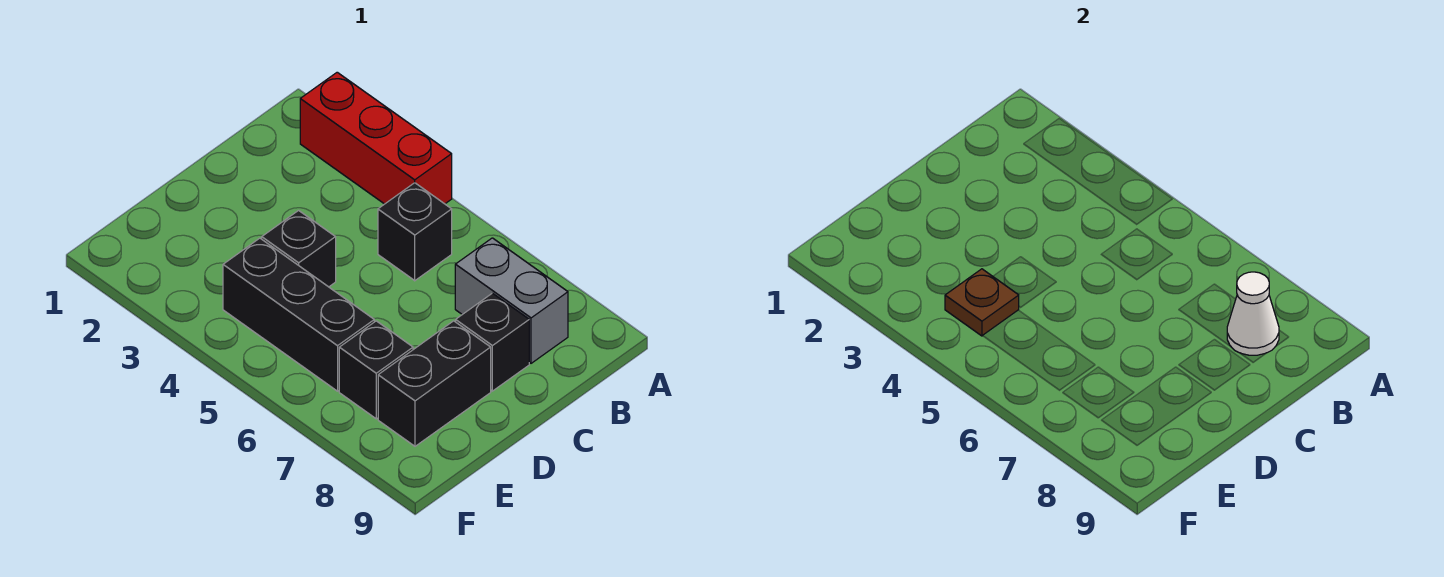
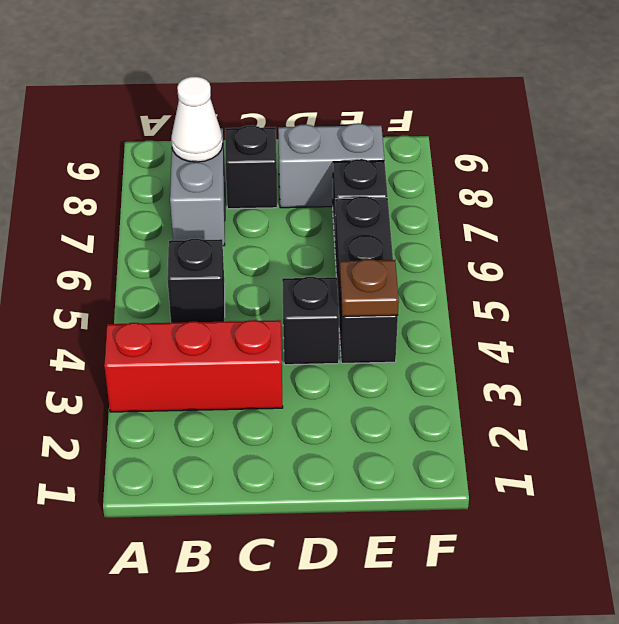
red 1x3 brick [300,72,452,204] -> red 1x3 brick turned to [104,320,283,412]
black 1x2 brick [378,321,491,446] -> grey 1x2 brick [278,123,384,208]

